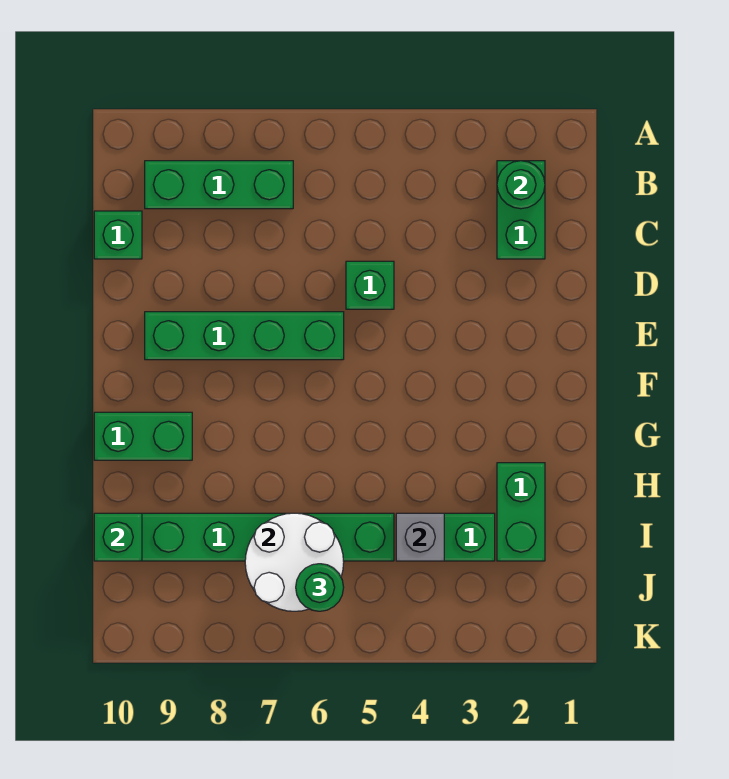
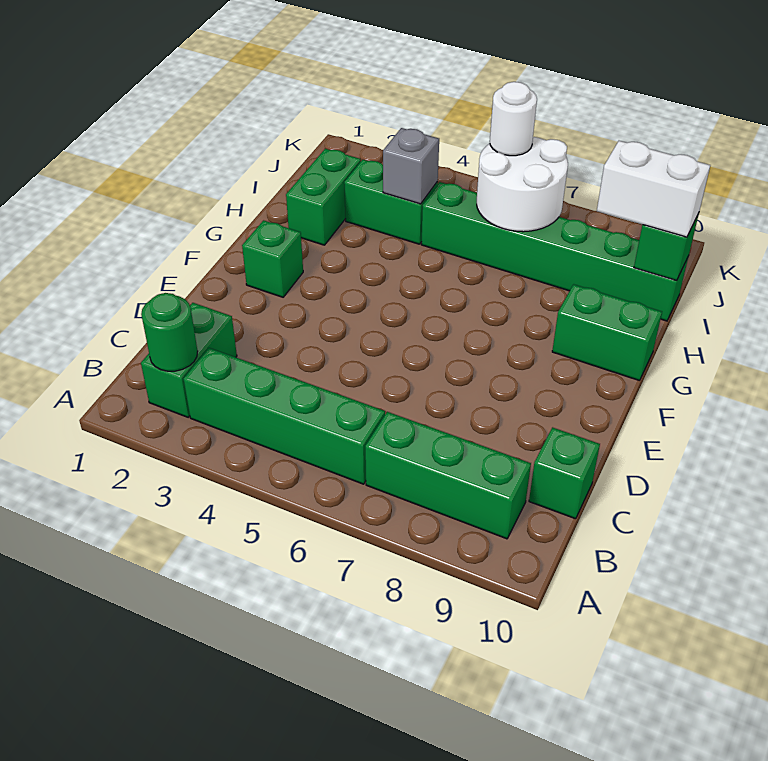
green 1x1 brick [346,261,394,309] -> green 1x1 brick moved to [242,220,303,297]
green 1x4 brick [145,312,344,360] -> green 1x4 brick moved to [184,348,385,484]
none -> white 1x2 brick [597,141,710,237]
green 1x1 round brick [296,564,344,611] -> white 1x1 round brick [490,82,537,156]

